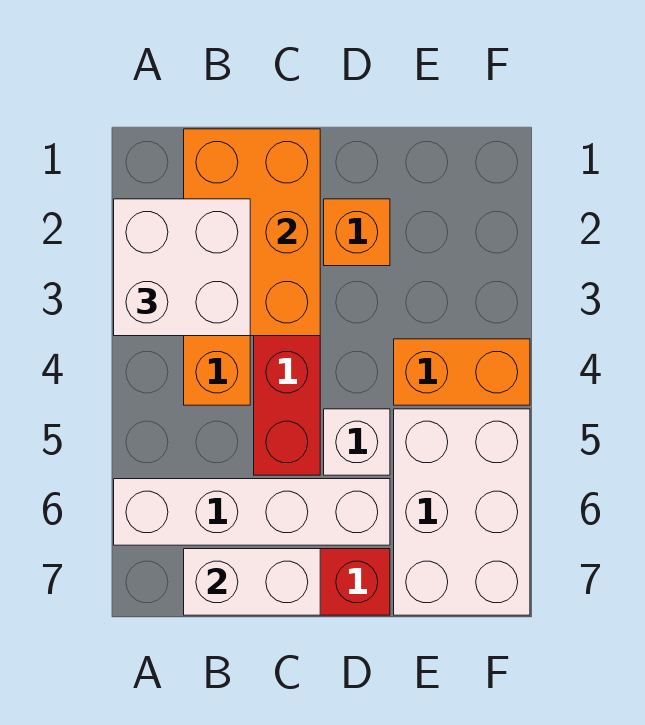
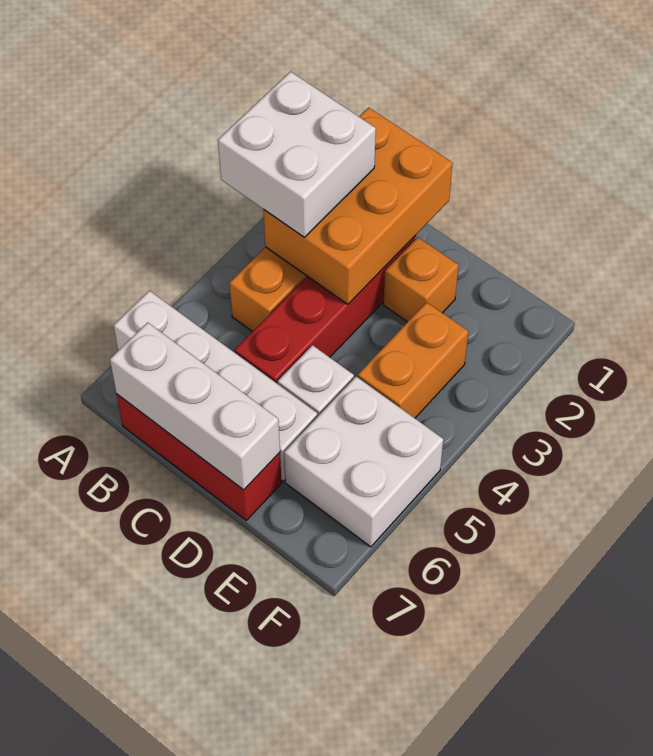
white 1x2 brick [184,549,320,615] -> white 1x3 brick [110,322,280,490]
orange 1x2 brick [394,339,530,405] -> orange 1x2 brick turned to [358,302,468,418]
white 2x3 brick [394,409,530,615] -> white 2x2 brick [284,377,443,547]

